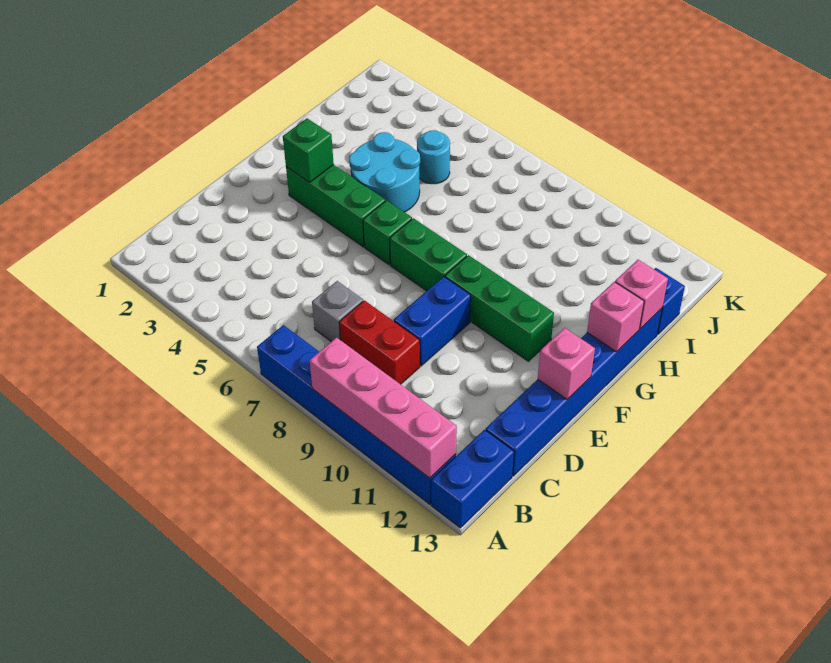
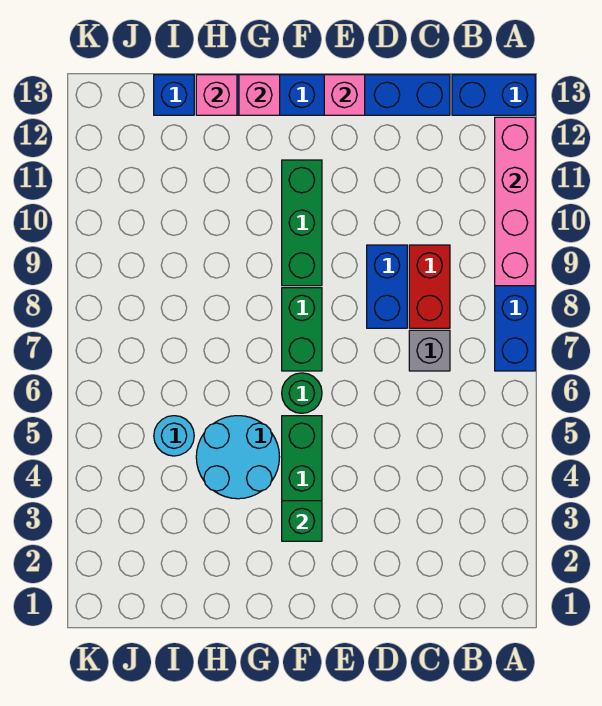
blue 1x2 brick [394,277,471,366] -> blue 1x2 brick turned to [367,245,407,328]
green 1x1 brick [363,200,412,265] -> green 1x1 round brick [282,373,322,413]

